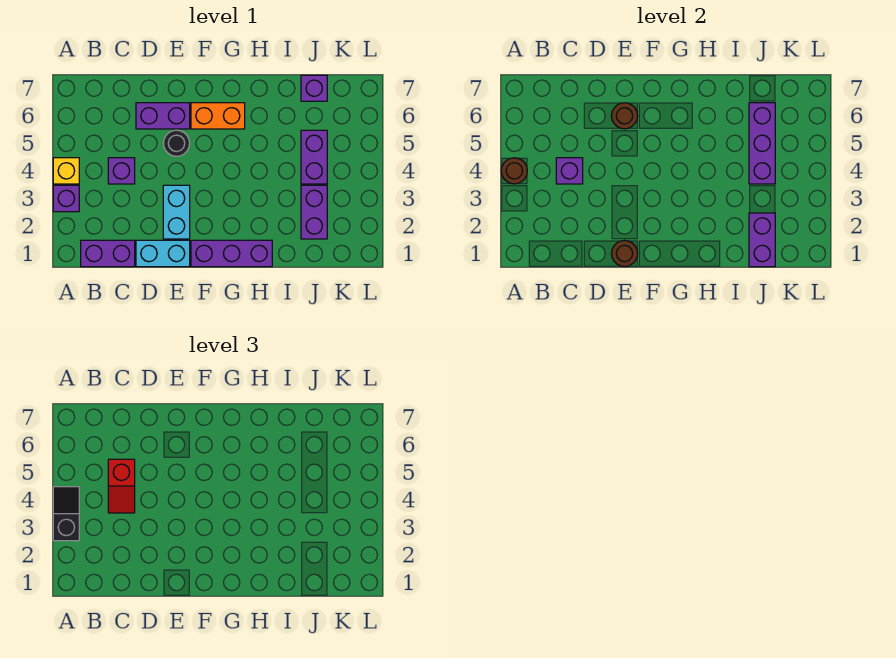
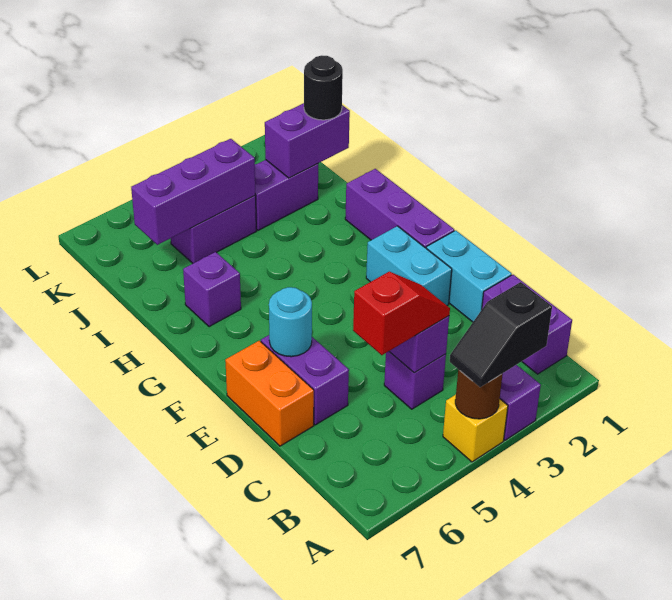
brown 1x1 round brick [611,240,638,267] -> none
cyan 1x2 brick [163,185,190,239] -> cyan 1x2 brick turned to [366,226,452,305]
black 1x1 round brick [163,130,190,156] -> black 1x1 round brick moved to [304,55,343,120]
brown 1x1 round brick [611,103,638,129] -> cyan 1x1 round brick [269,287,312,357]
orange 1x2 brick [191,103,245,129] -> orange 1x2 brick moved to [225,341,314,446]
purple 1x1 brick [301,75,327,101] -> purple 1x1 brick moved to [183,252,241,327]

